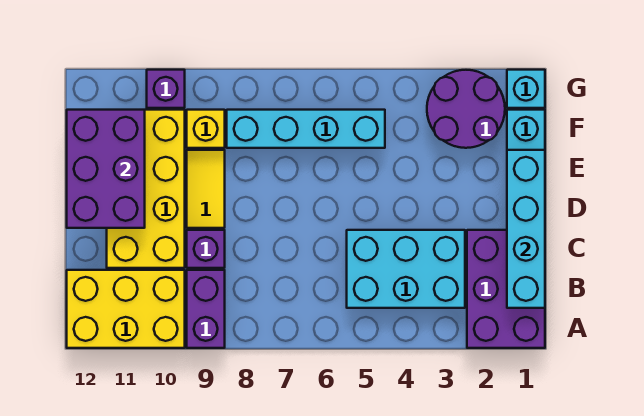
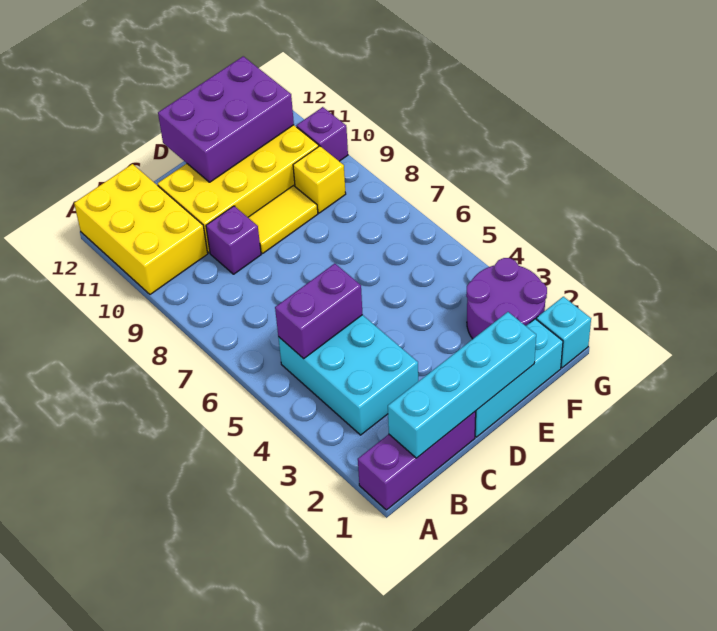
purple 2x3 brick [467,230,545,348] -> purple 1x3 brick [358,411,476,510]
purple 1x2 brick [187,270,225,348] -> purple 1x2 brick moved to [275,264,363,359]
cyan 1x4 brick [227,110,385,148] -> none

